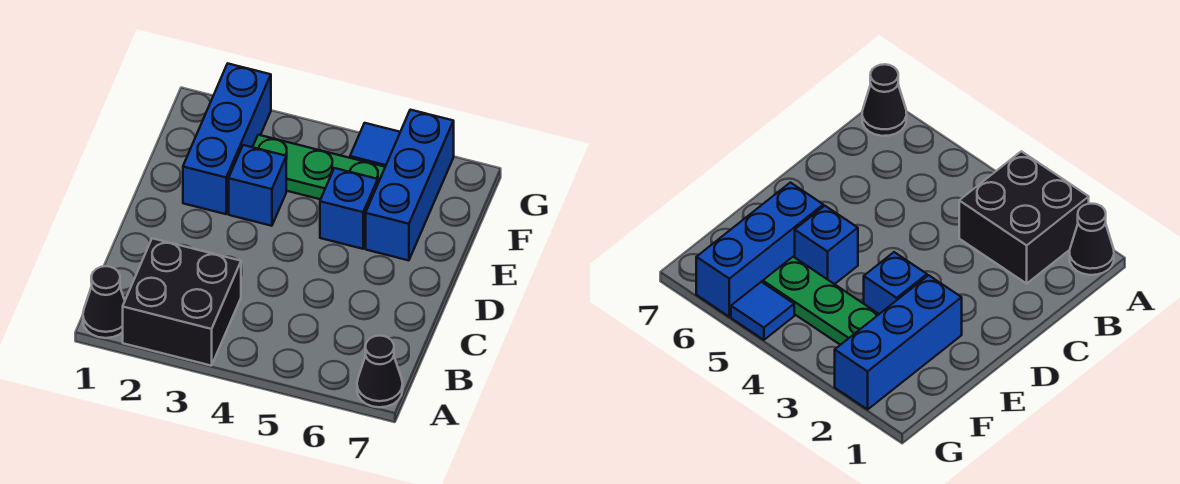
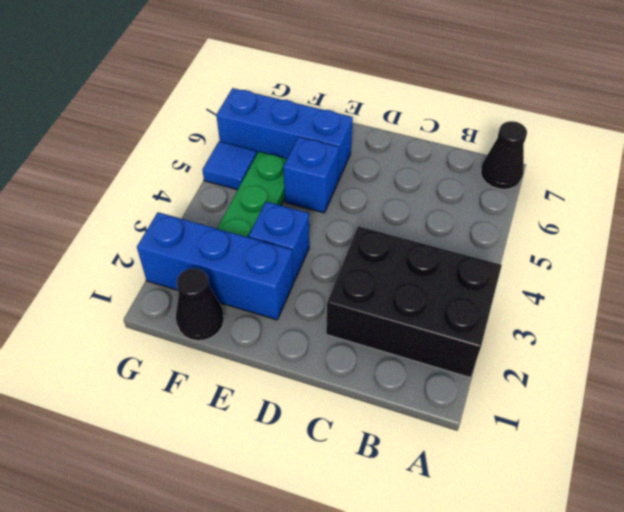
black 1x1 cone [83,266,125,338] -> black 1x1 cone moved to [176,269,224,341]
black 2x2 brick [123,238,241,366] -> black 2x3 brick [326,226,502,378]

